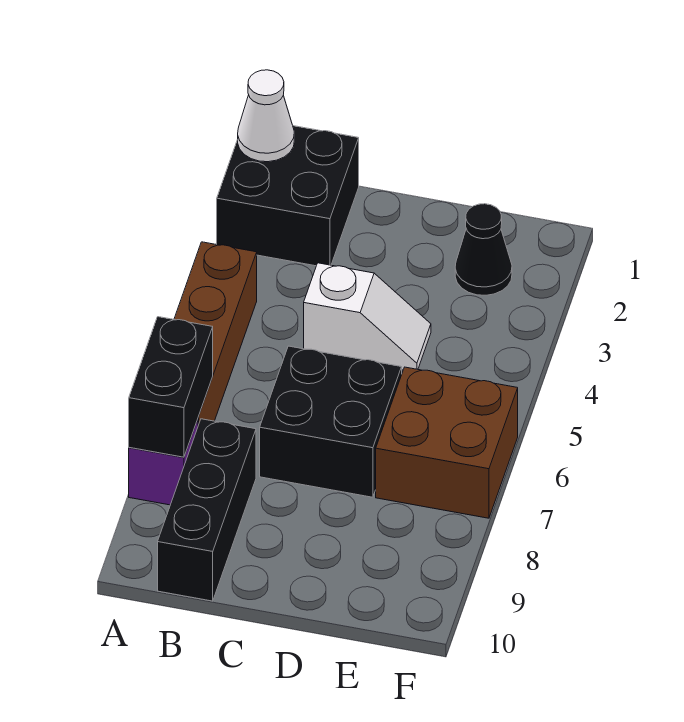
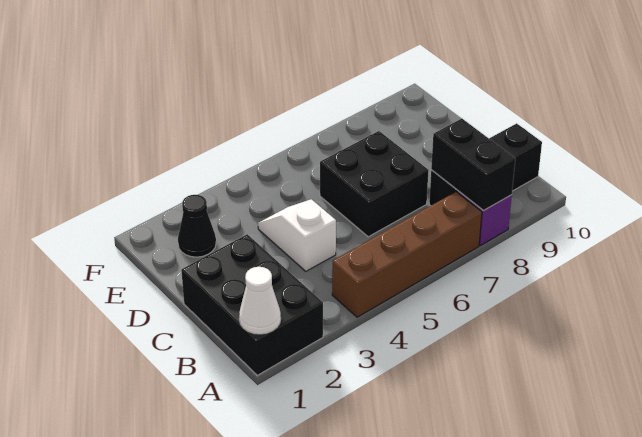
black 2x2 brick [217,126,359,266] -> black 2x3 brick [181,234,323,375]
black 1x2 brick [129,317,213,457] -> black 1x2 brick turned to [431,118,515,211]
brown 2x2 brick [376,367,518,518] -> none

